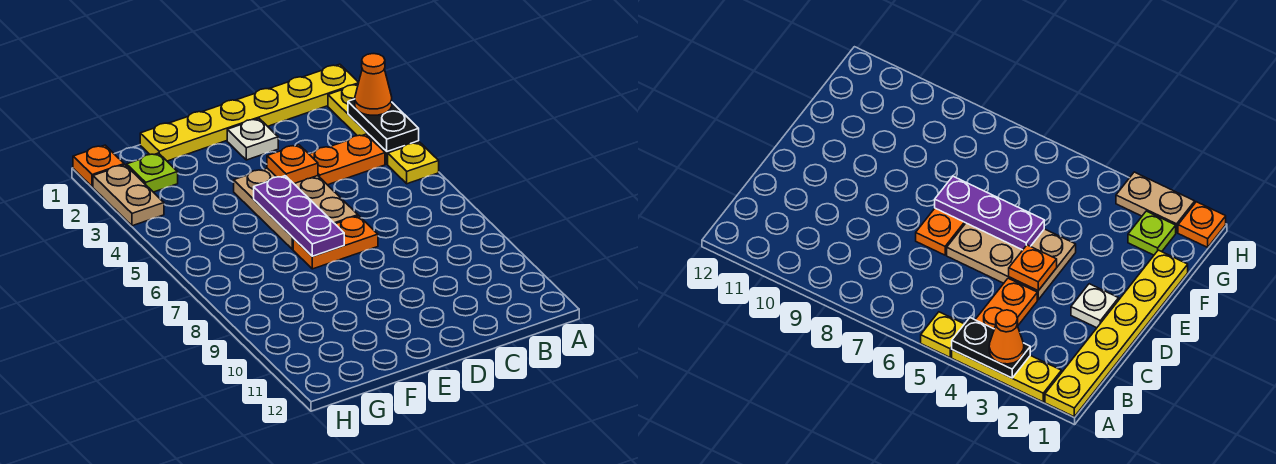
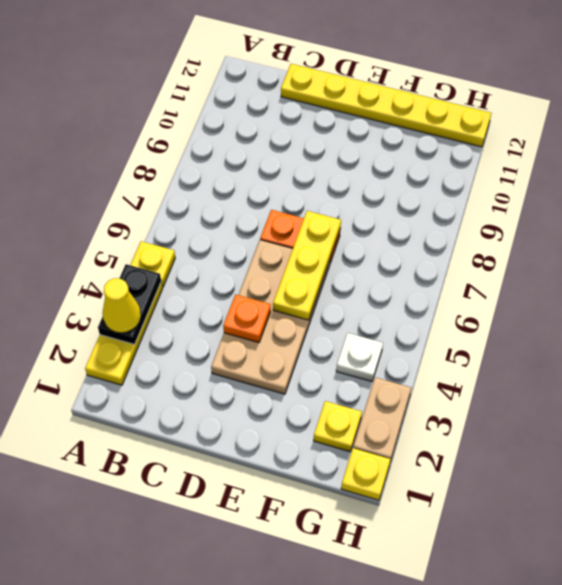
yellow 1x6 plate [140,64,359,161] -> yellow 1x6 plate moved to [281,64,491,147]
orange 1x1 cone [355,54,392,115] -> yellow 1x1 cone [102,278,141,333]
orange 1x2 plate [309,134,385,185] -> none
white 1x1 plate [227,119,278,160] -> white 1x1 plate moved to [336,333,383,382]
tan 2x3 plate [234,168,358,249] -> tan 2x4 plate [211,240,330,394]
purple 1x3 plate [254,176,344,256] -> yellow 1x3 plate [273,211,341,320]
lime 1x1 plate [127,153,178,192] -> yellow 1x1 plate [314,401,362,452]
orange 1x1 plate [73,145,124,187] -> yellow 1x1 plate [341,448,391,500]

